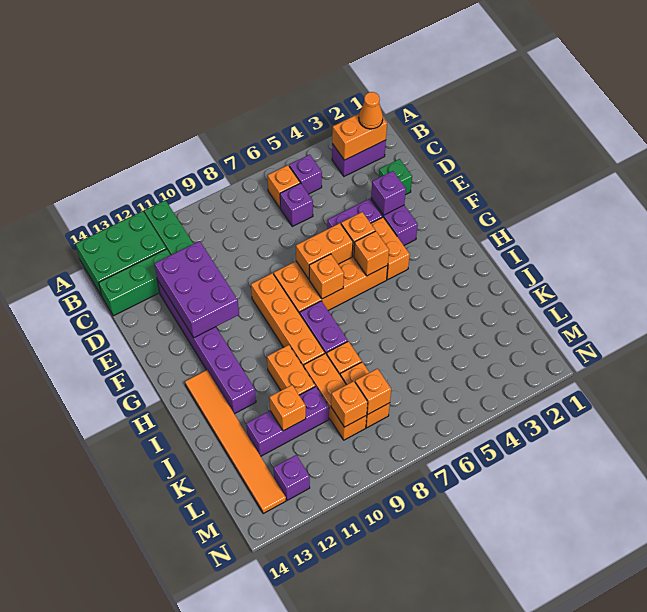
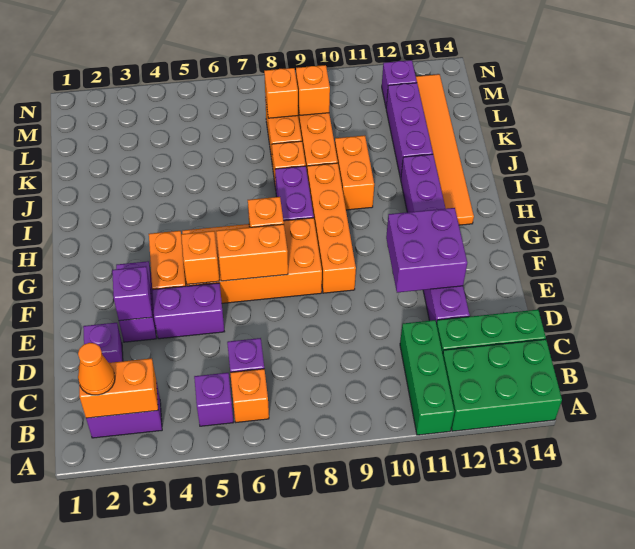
green 1x1 brick [379,159,412,195] -> purple 1x1 brick [83,323,123,363]
purple 2x3 brick [154,241,239,338] -> purple 2x2 brick [386,208,467,293]
orange 1x1 brick [354,231,389,276] -> none
purple 1x3 brick [246,386,329,456] -> purple 1x3 brick turned to [386,83,433,179]
orange 1x1 brick [269,385,306,431] -> none

